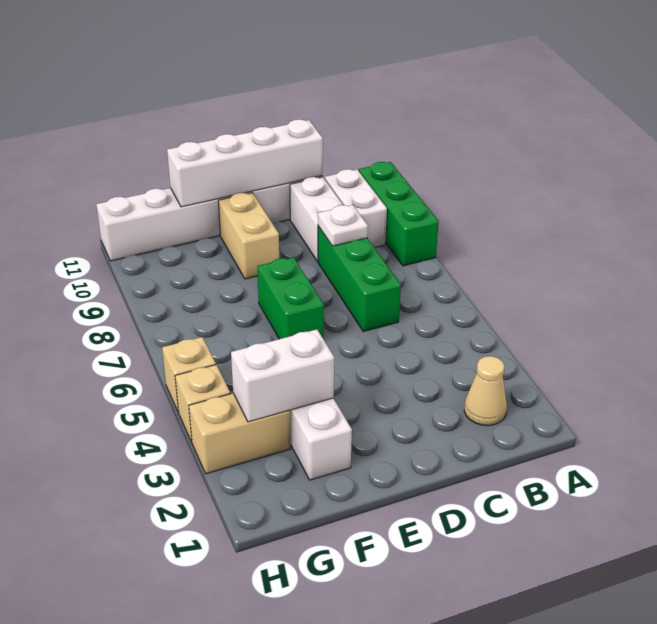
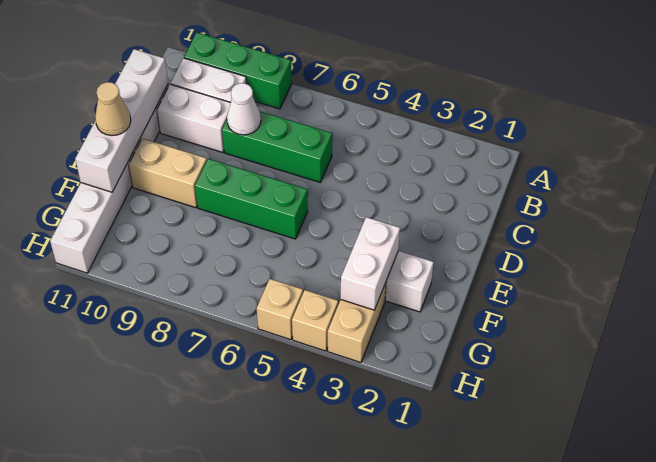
tan 1x1 cone [464,356,507,426] -> tan 1x1 cone moved to [95,82,131,136]
white 1x1 plate [318,205,368,246] -> white 1x1 cone [227,83,261,135]
green 1x2 brick [257,257,324,339] -> green 1x3 brick [195,159,308,239]

